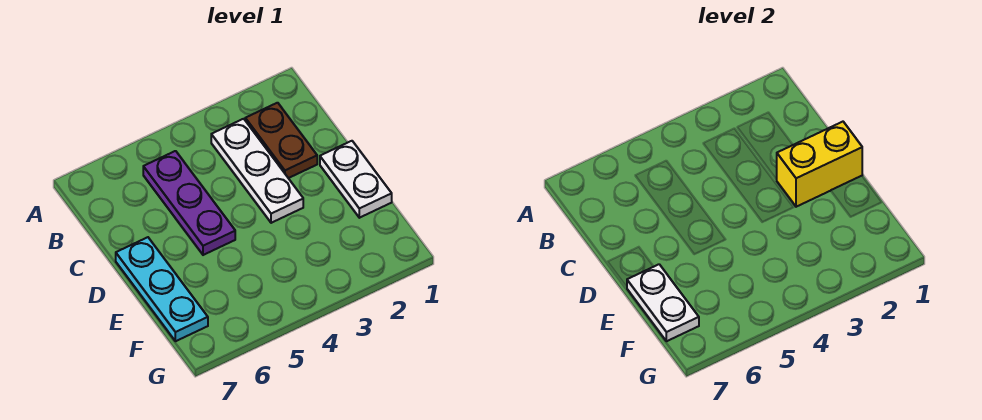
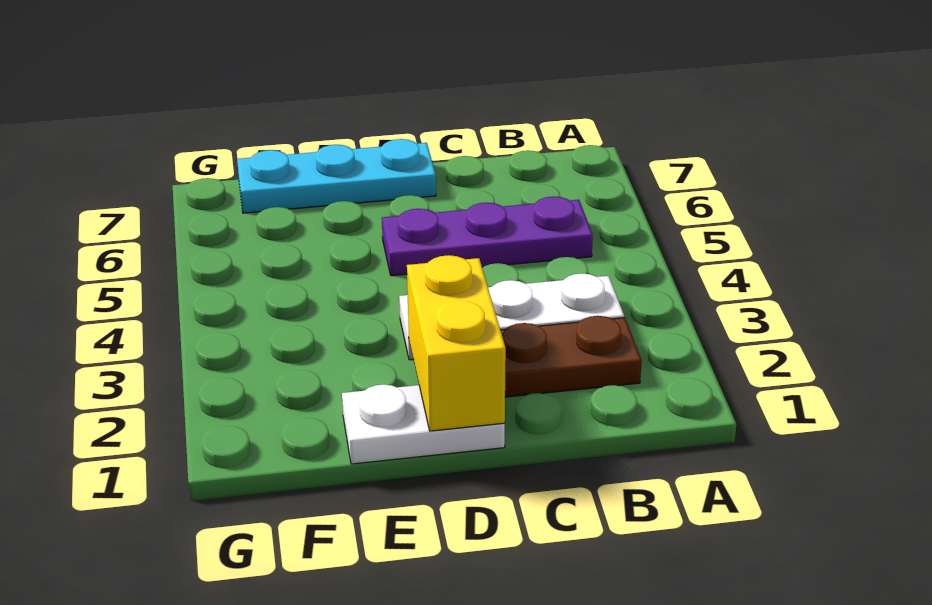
white 1x2 plate [627,264,699,341] -> none

